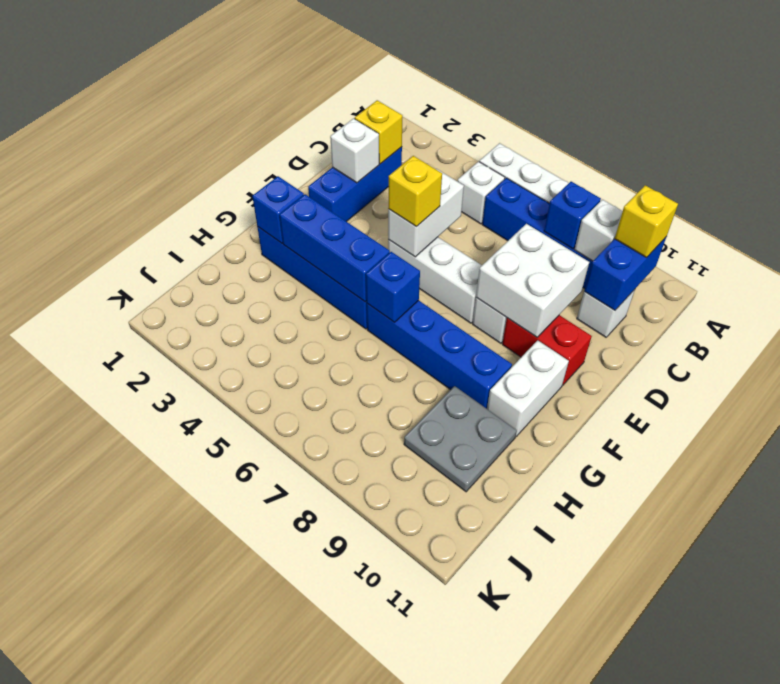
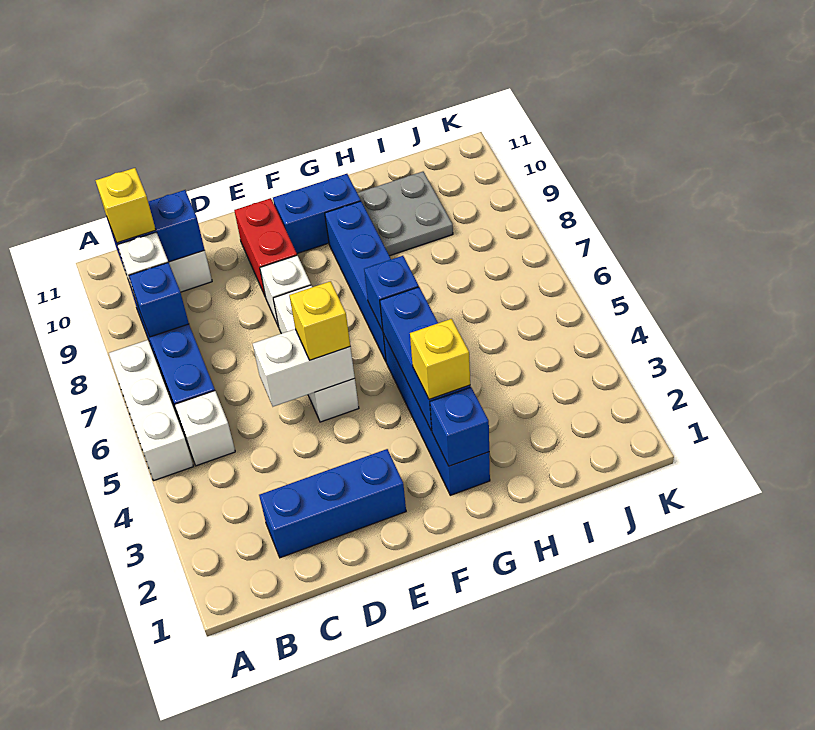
yellow 1x1 brick [355,100,402,164] -> yellow 1x1 brick moved to [410,319,470,399]
white 1x1 brick [330,118,379,183] -> none
white 2x2 brick [476,224,589,337] -> none
white 1x2 brick [487,340,569,436] -> blue 1x2 brick [273,174,361,254]

